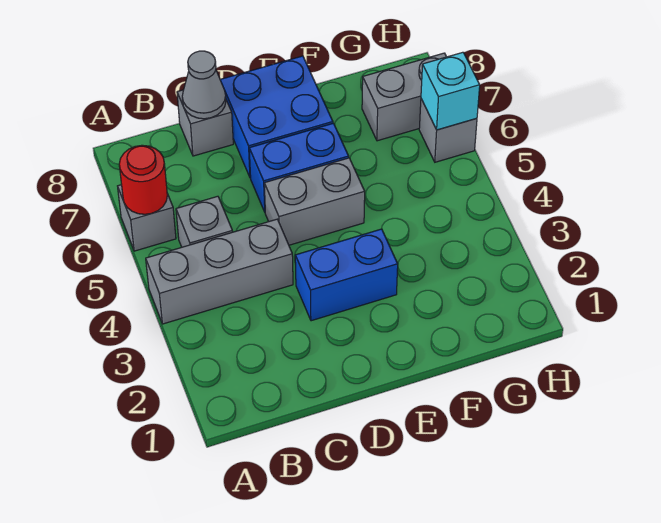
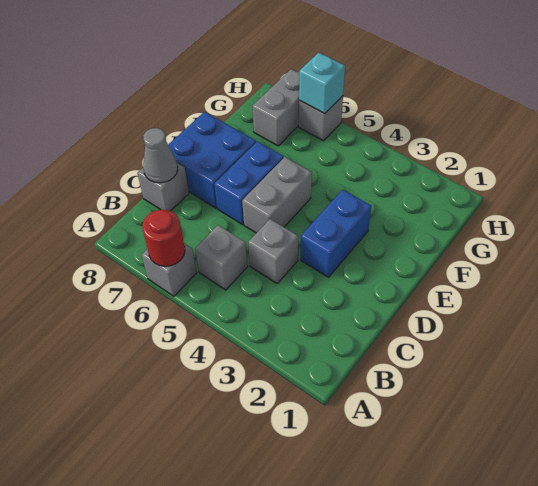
grey 1x3 brick [146,219,293,324] -> grey 1x1 brick [248,219,298,283]

